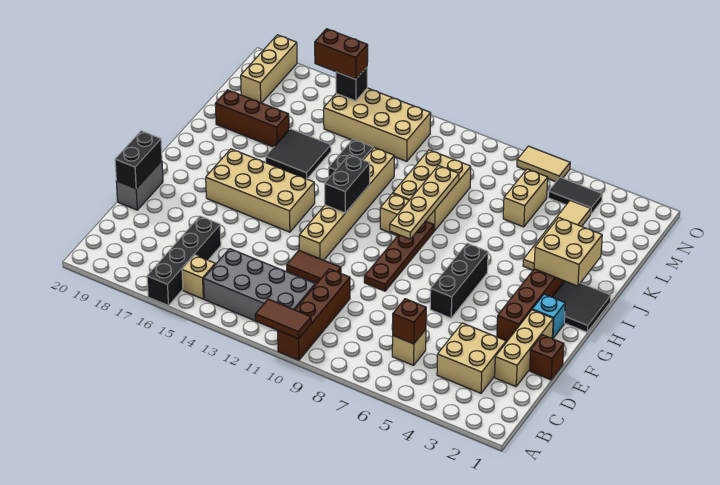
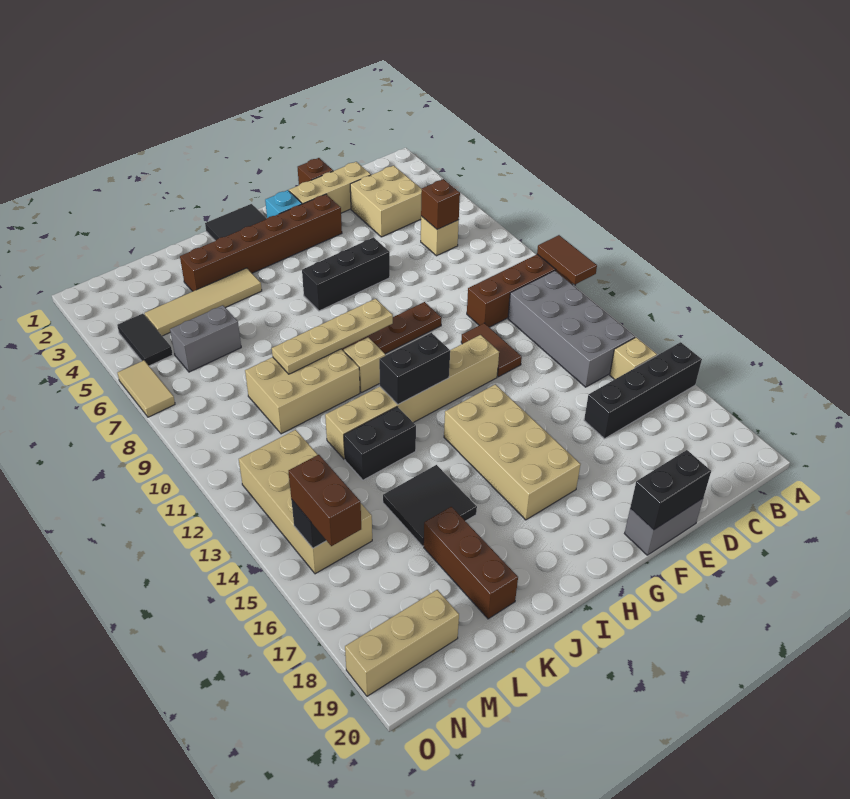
tan 2x2 brick [534,218,602,286] -> none
tan 1x2 brick [503,169,548,227] -> grey 1x2 brick [170,305,241,372]

